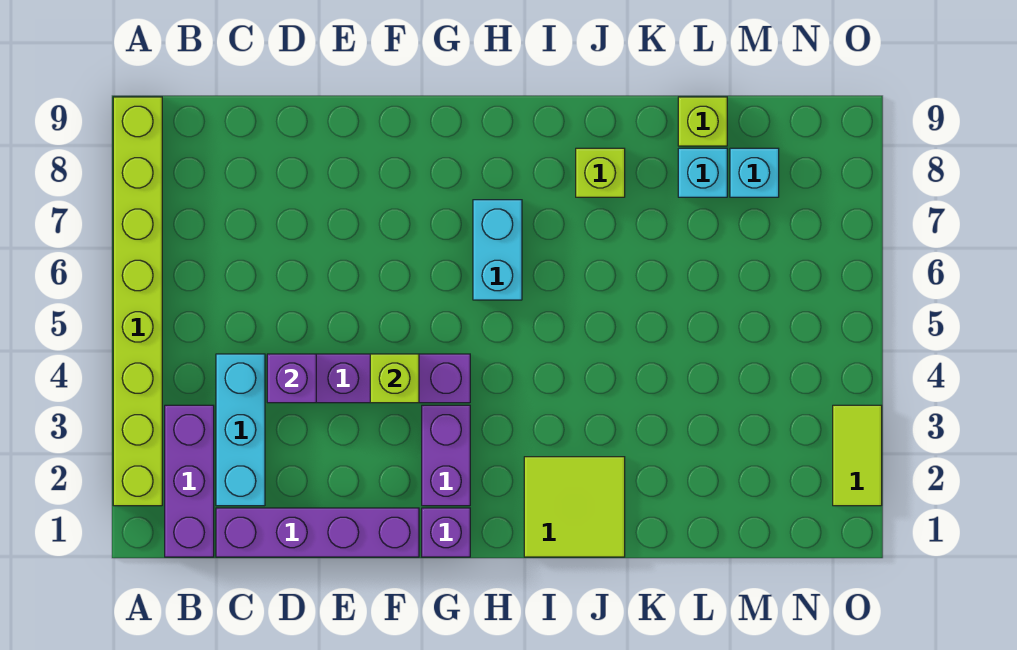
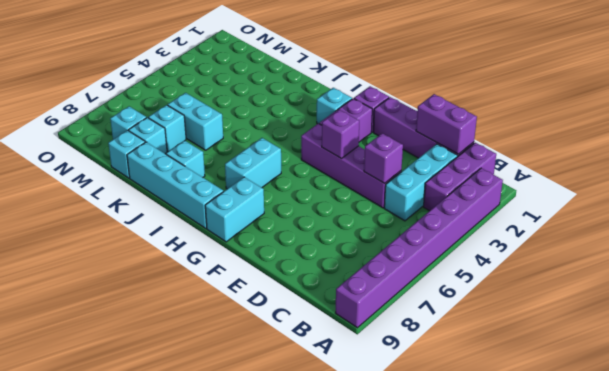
lime 1x8 brick [113,97,162,506] -> purple 1x8 brick [336,168,503,328]
none -> purple 1x2 brick [416,94,477,154]
lime 1x1 brick [370,354,419,403] -> purple 1x1 brick [322,110,359,158]
none -> cyan 1x2 brick [205,177,264,242]
none -> cyan 1x1 brick [317,88,352,124]
none -> cyan 1x4 brick [127,142,223,229]
lime 2x2 tile [524,457,625,557] -> none
lime 1x1 brick [576,148,625,197] -> cyan 1x1 brick [166,141,205,177]
none -> cyan 1x2 brick [168,93,223,150]
none -> cyan 1x1 brick [148,105,186,152]
lime 1x1 brick [678,97,727,146] -> cyan 1x1 brick [108,130,145,178]
lime 1x2 tile [833,405,882,506] -> none

